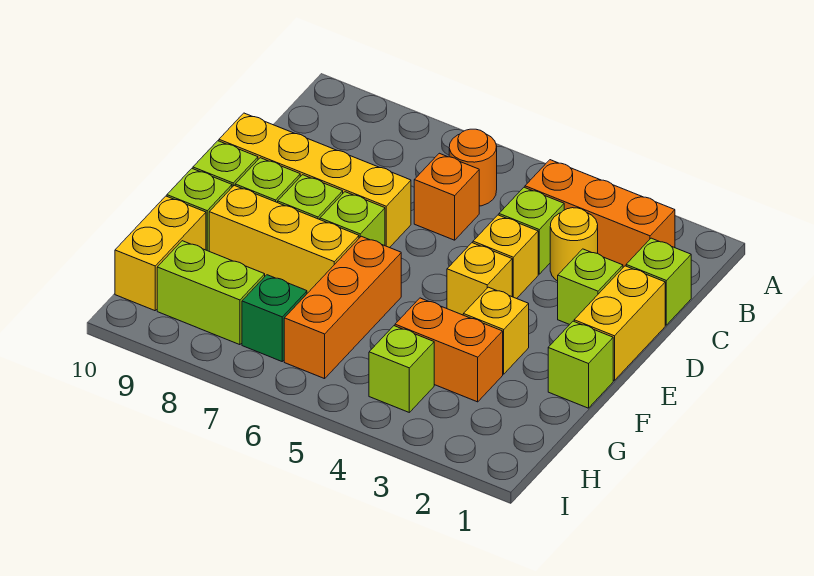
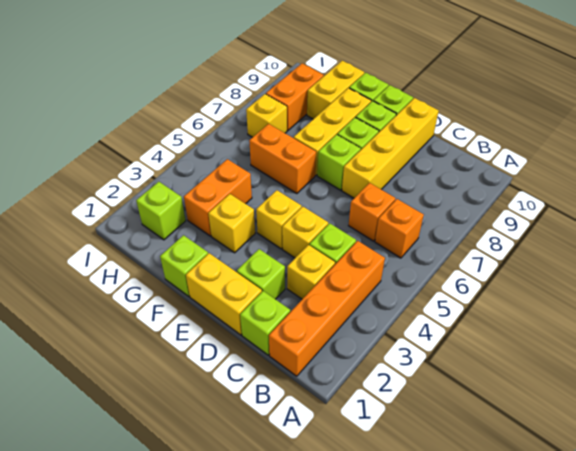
orange 1x3 brick [525,160,675,267] -> orange 1x4 brick [269,241,385,376]
orange 1x1 round brick [449,129,497,206] -> orange 1x1 brick [375,199,424,258]
yellow 1x1 round brick [550,208,598,281] -> yellow 1x1 brick [287,245,335,299]
orange 1x3 brick [284,236,401,379] -> orange 1x2 brick [249,124,316,194]
yellow 1x2 brick [115,196,206,311] -> yellow 1x2 brick turned to [307,60,364,119]
lime 1x1 brick [369,326,434,412] -> lime 1x1 brick moved to [136,182,186,240]
green 1x1 brick [242,275,307,361] -> yellow 1x1 brick [246,94,287,137]
lime 1x2 brick [157,241,265,345] -> orange 1x2 brick [266,63,324,131]

